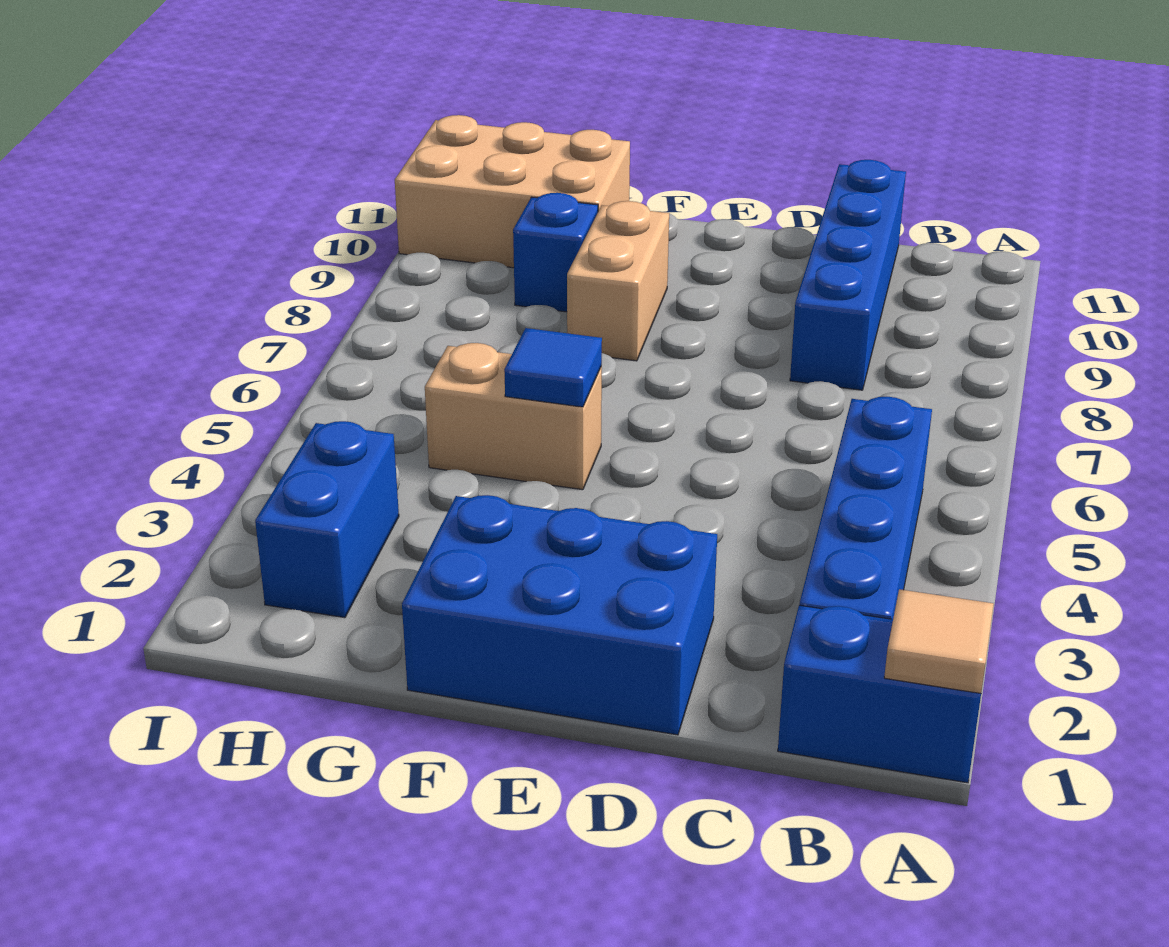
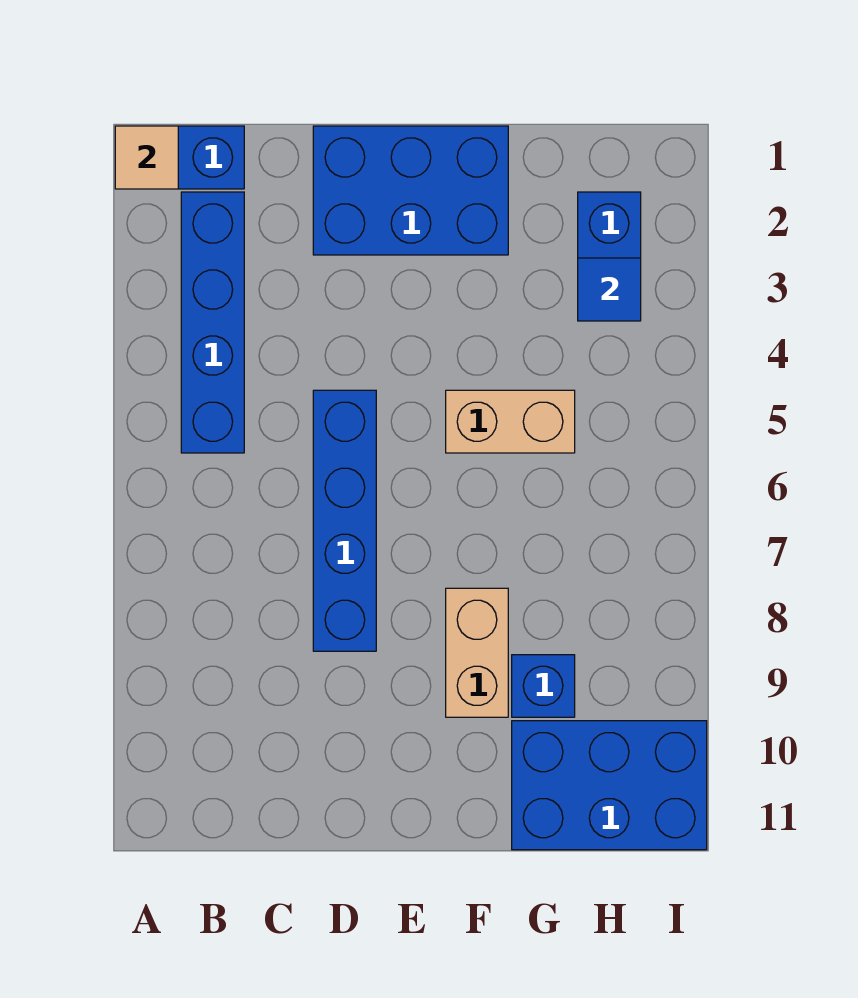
blue 1x4 brick [790,160,906,390] -> blue 1x4 brick moved to [313,390,376,651]
blue 1x1 tile [504,328,602,407] -> blue 1x1 tile moved to [578,258,641,321]
tan 2x3 brick [395,115,630,268] -> blue 2x3 brick [512,721,707,850]

